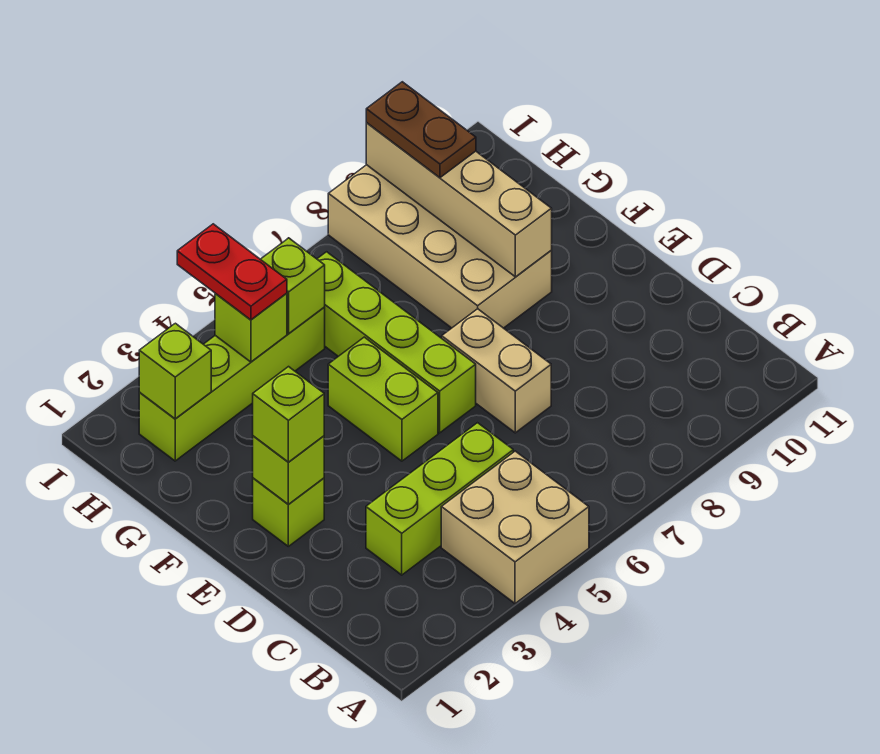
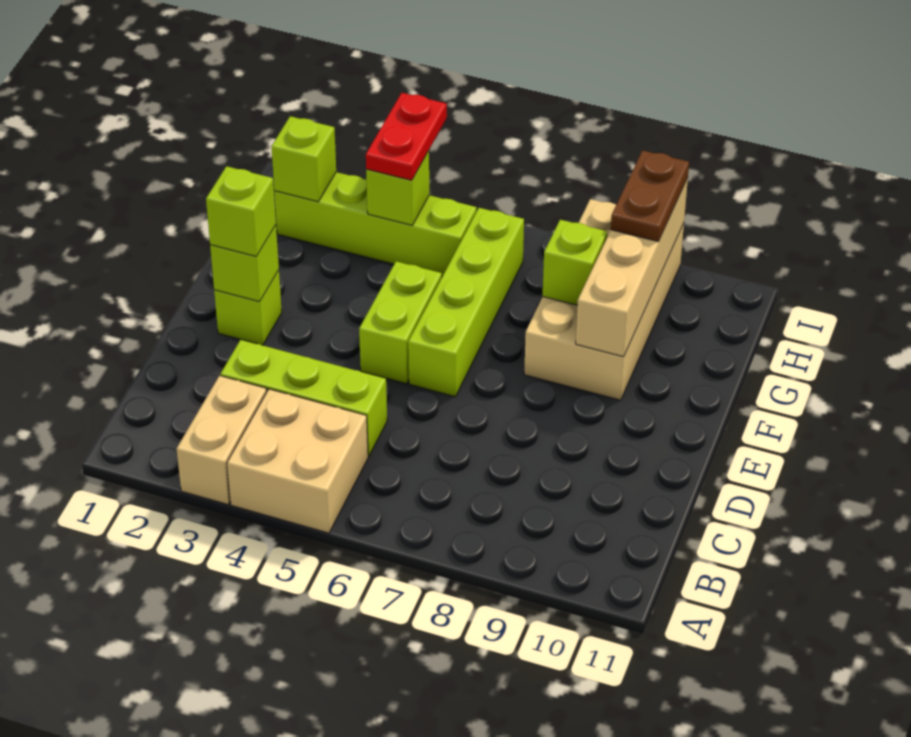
tan 1x2 brick [442,309,551,433] -> tan 1x2 brick moved to [177,376,267,504]
lime 1x1 brick [261,238,325,333] -> lime 1x1 brick moved to [543,220,607,305]

